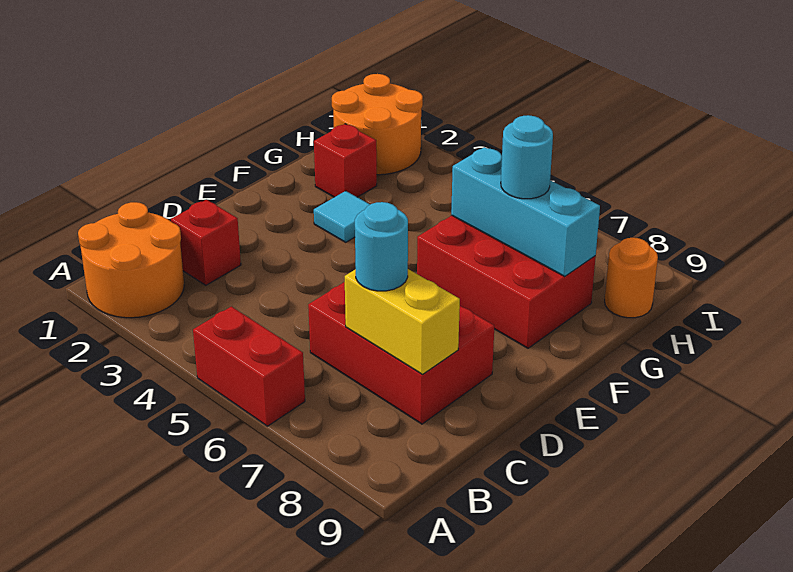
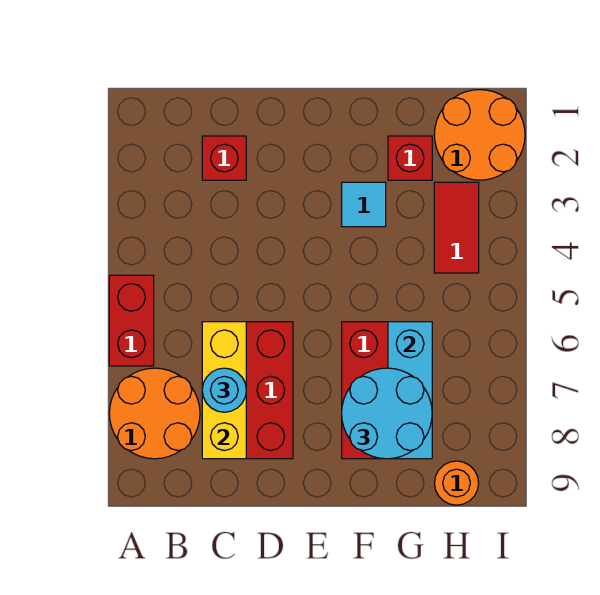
orange 2x2 round brick [78,202,184,318] -> orange 2x2 round brick moved to [109,368,200,459]
yellow 1x2 brick [345,269,460,374] -> yellow 1x3 brick [202,322,246,459]
cyan 1x1 round brick [501,115,553,199] -> cyan 2x2 round brick [342,368,432,459]
none -> red 1x2 tile [434,182,479,273]

